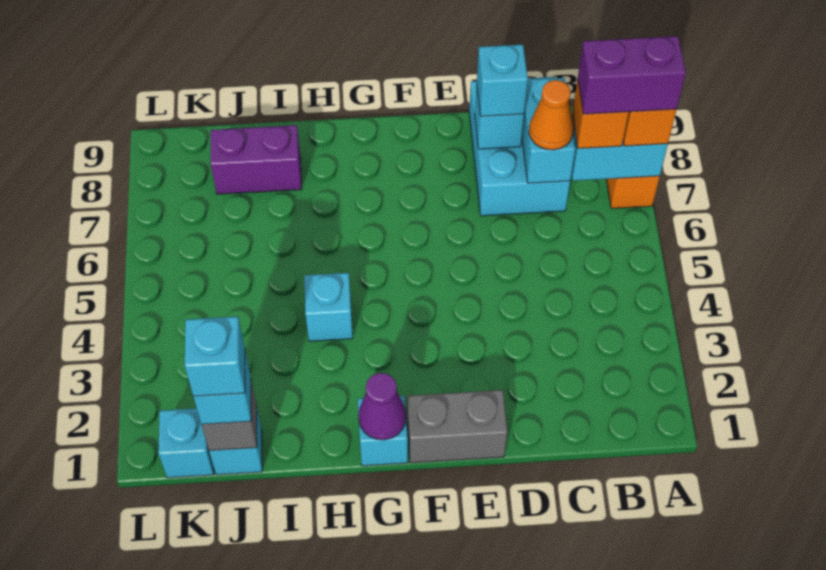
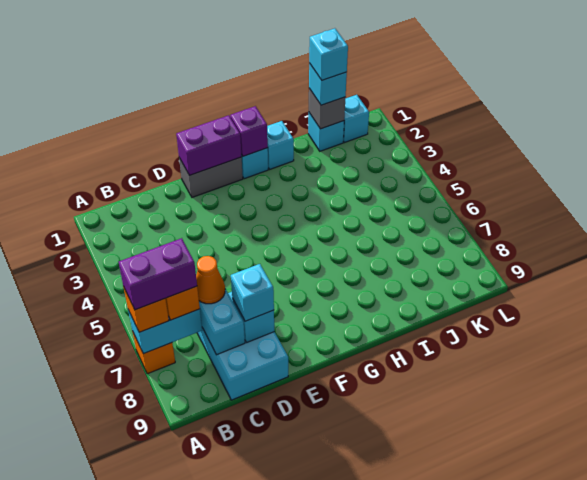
purple 1x1 cone [359,373,406,440] -> purple 1x1 brick [230,106,268,156]
cyan 1x1 brick [304,273,353,341] -> cyan 1x1 brick moved to [267,121,294,169]
purple 1x2 brick [211,125,302,194] -> purple 1x2 brick moved to [176,115,242,175]

